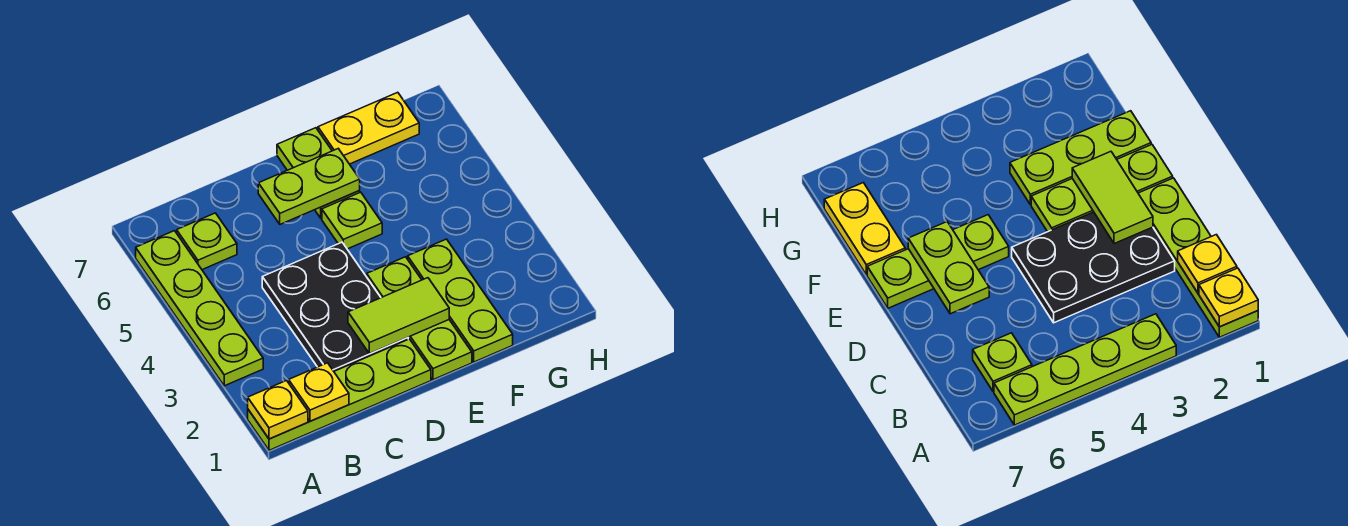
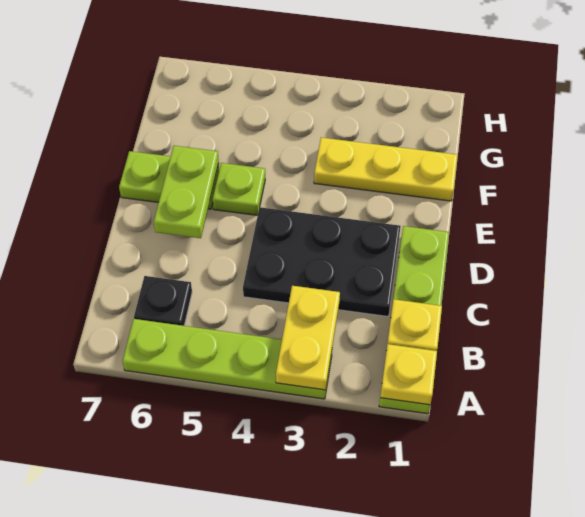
lime 1x1 plate [177,213,237,270] -> black 1x1 plate [134,276,192,326]
lime 1x2 tile [348,278,449,354] -> none
lime 1x3 plate [367,257,472,380] -> none
lime 1x3 plate [408,239,513,362] -> yellow 1x3 plate [314,138,458,201]
yellow 1x2 plate [318,92,419,164] -> yellow 1x2 plate moved to [276,286,340,390]

